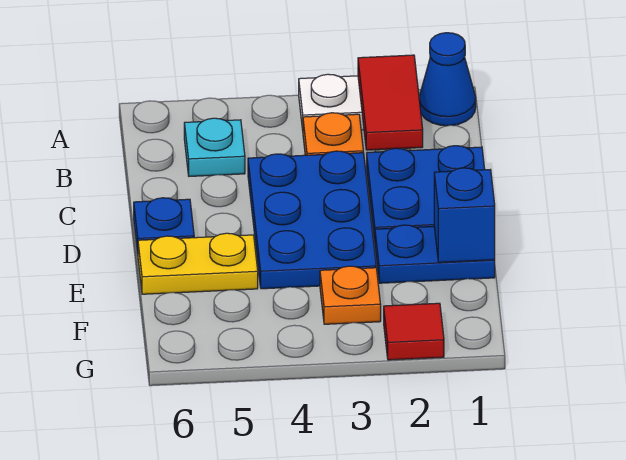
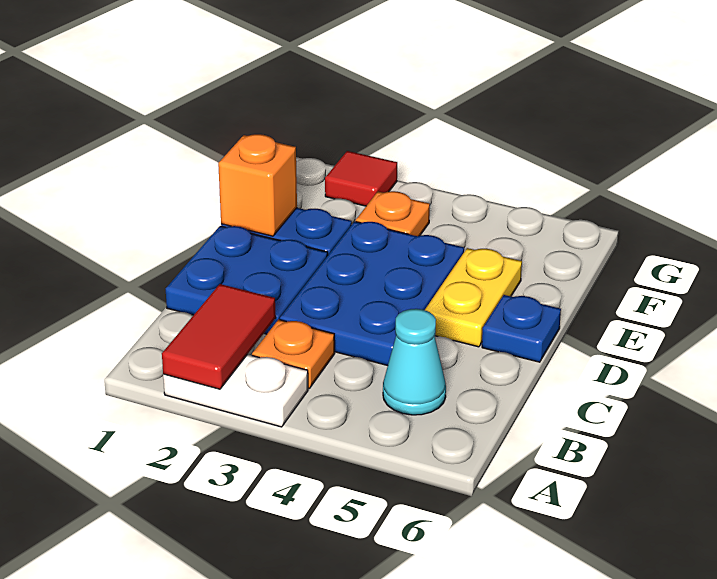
blue 1x1 cone [419,33,476,126] -> none
cyan 1x1 plate [184,118,245,176] -> cyan 1x1 cone [383,309,446,415]
blue 1x1 brick [434,168,495,262] -> orange 1x1 brick [218,134,297,236]
yellow 1x2 plate [138,233,258,294] -> yellow 1x2 plate turned to [425,248,522,347]

